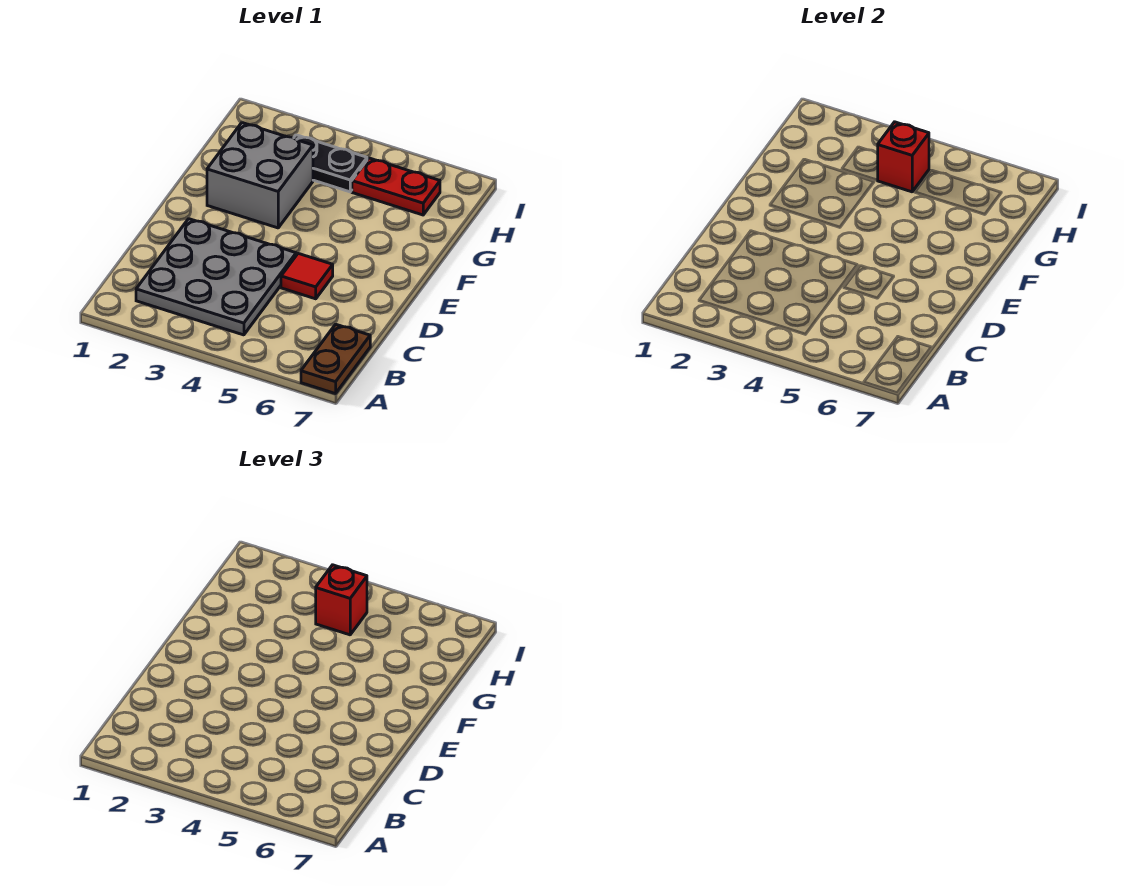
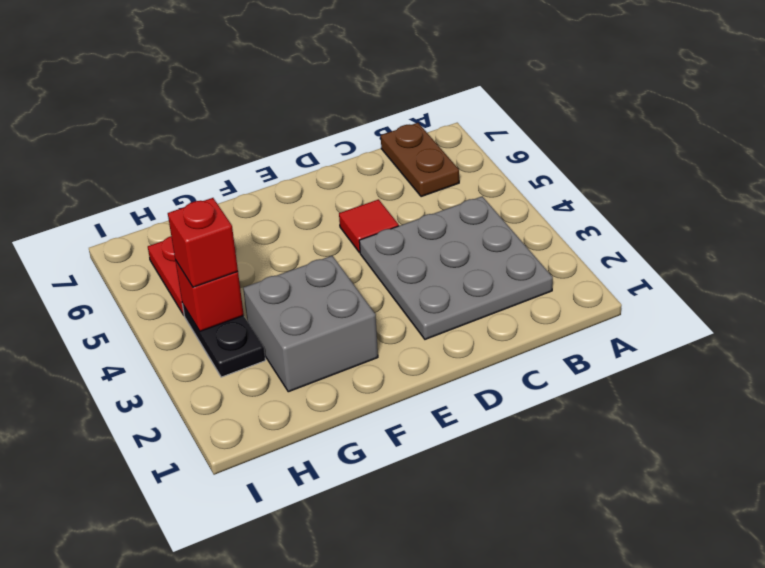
brown 1x2 plate [301,324,370,394] -> brown 1x2 plate turned to [381,123,459,197]

